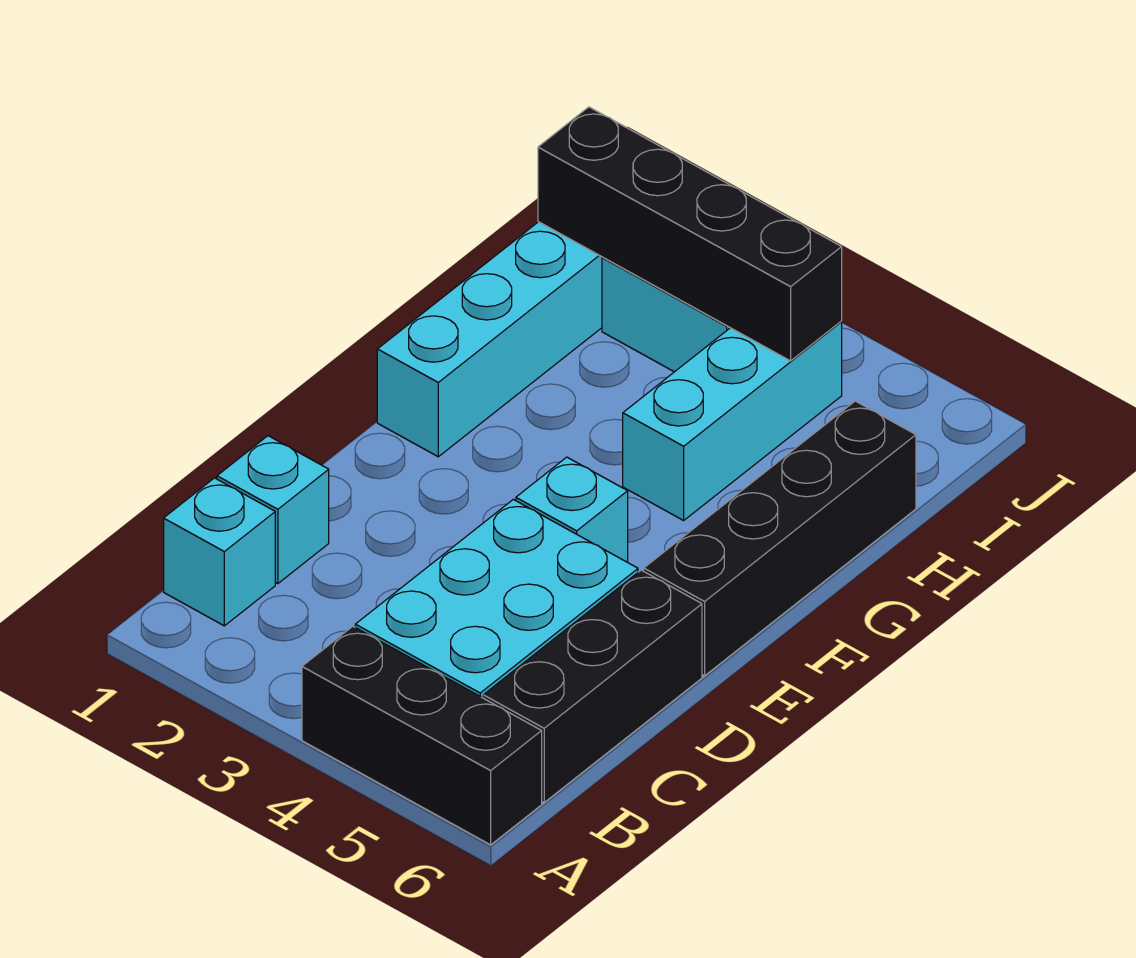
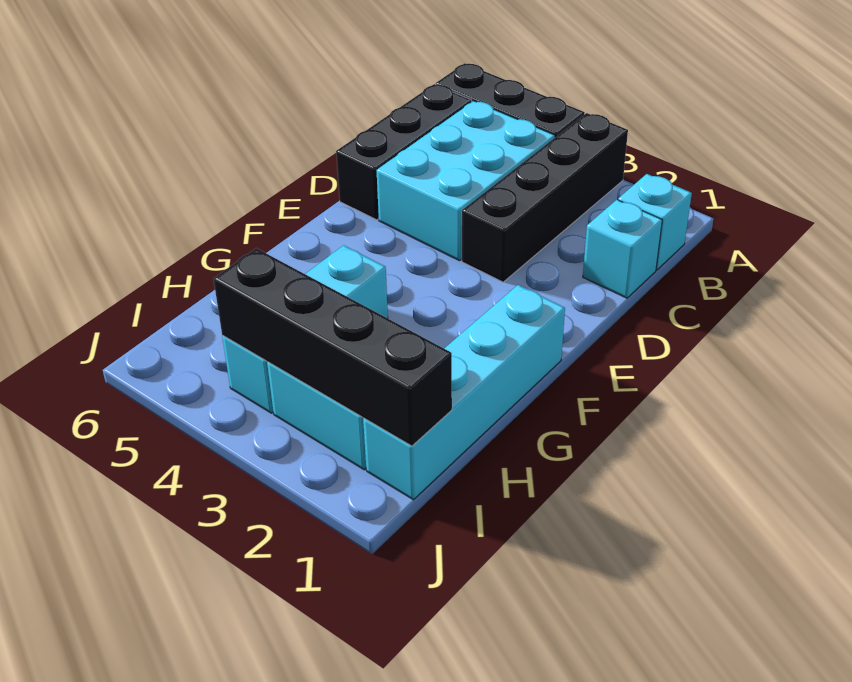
cyan 1x1 brick [516,457,628,562] -> none
black 1x4 brick [644,401,916,676] -> black 1x4 brick moved to [462,113,628,282]

